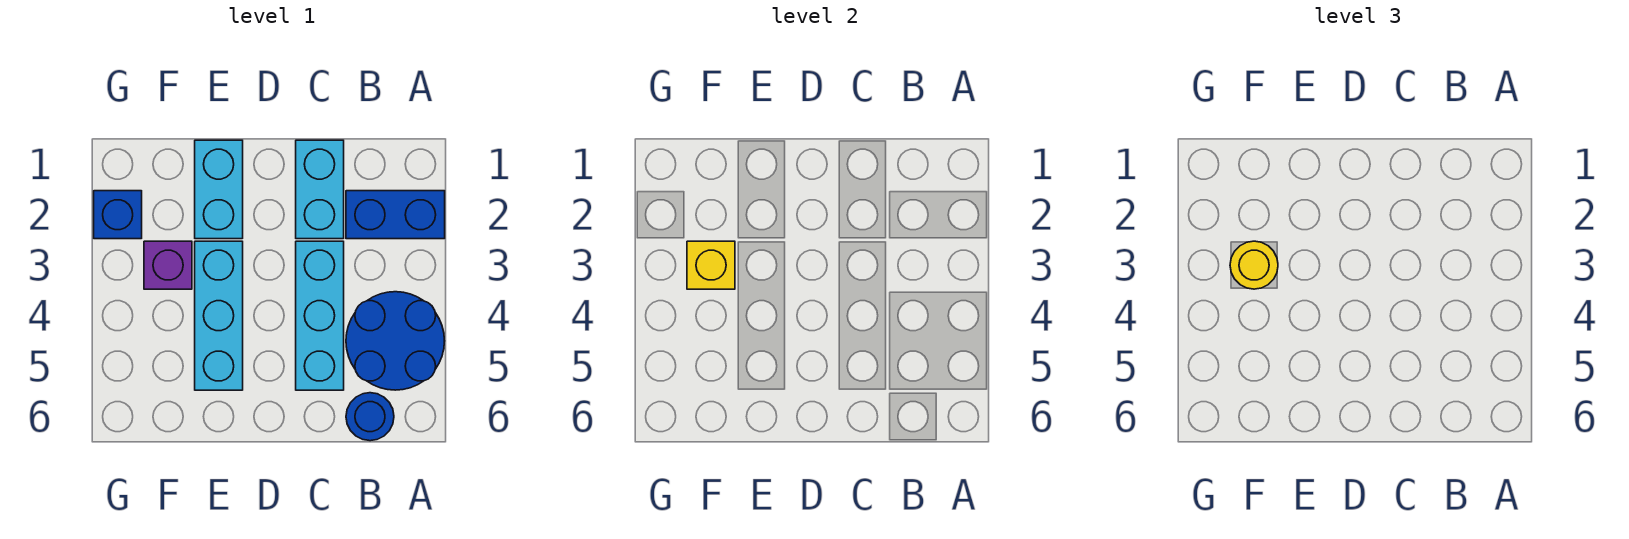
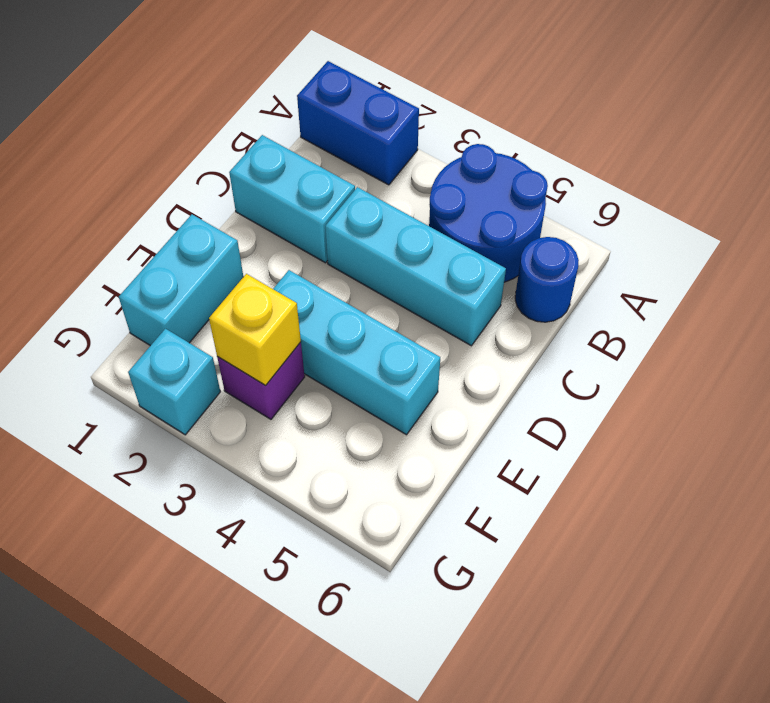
blue 1x2 brick [346,191,445,239] -> blue 1x2 brick turned to [297,61,419,185]
cyan 1x2 brick [195,140,243,239] -> cyan 1x2 brick turned to [119,214,243,346]
yellow 1x1 round brick [1230,241,1278,289] -> none
blue 1x1 brick [94,191,142,239] -> cyan 1x1 brick [128,329,220,435]

